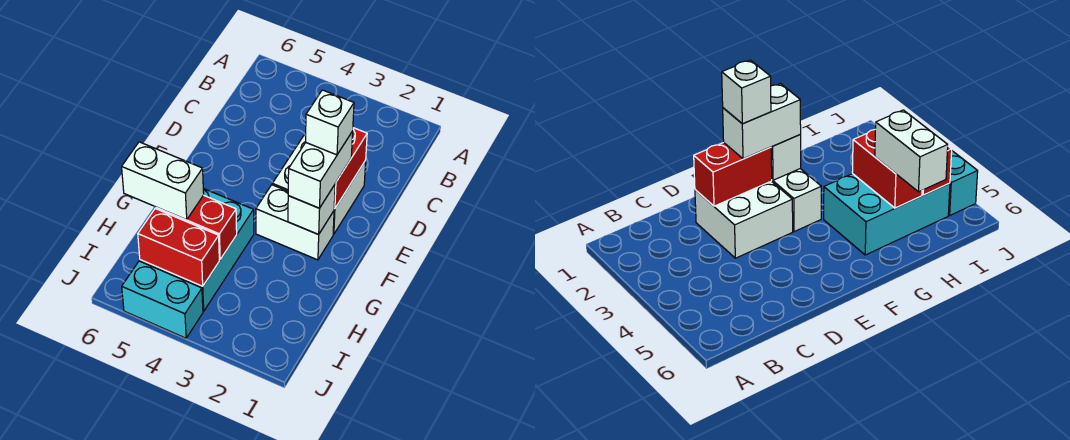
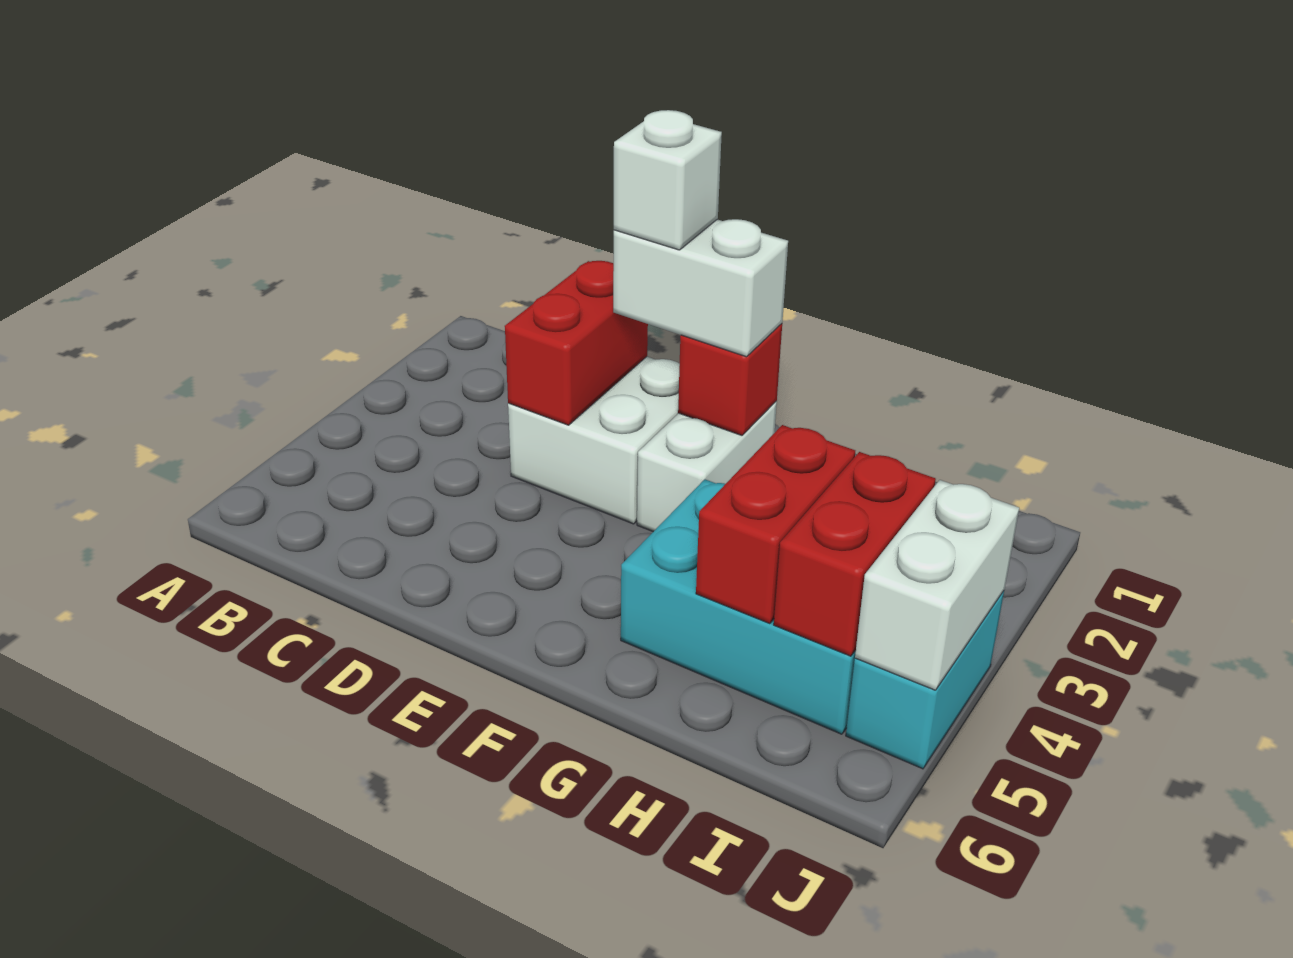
red 1x2 brick [334,128,367,209] -> red 1x2 brick turned to [505,261,648,425]
white 1x1 brick [288,185,335,234] -> red 1x1 brick [678,324,782,435]
white 1x2 brick [122,142,204,220] -> white 1x2 brick moved to [855,480,1019,690]

